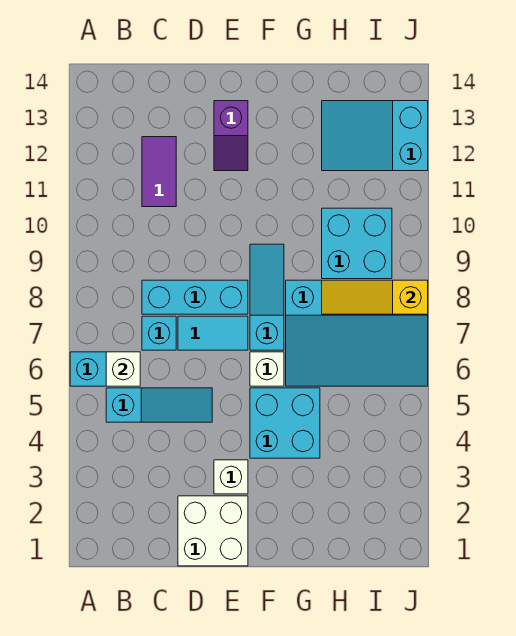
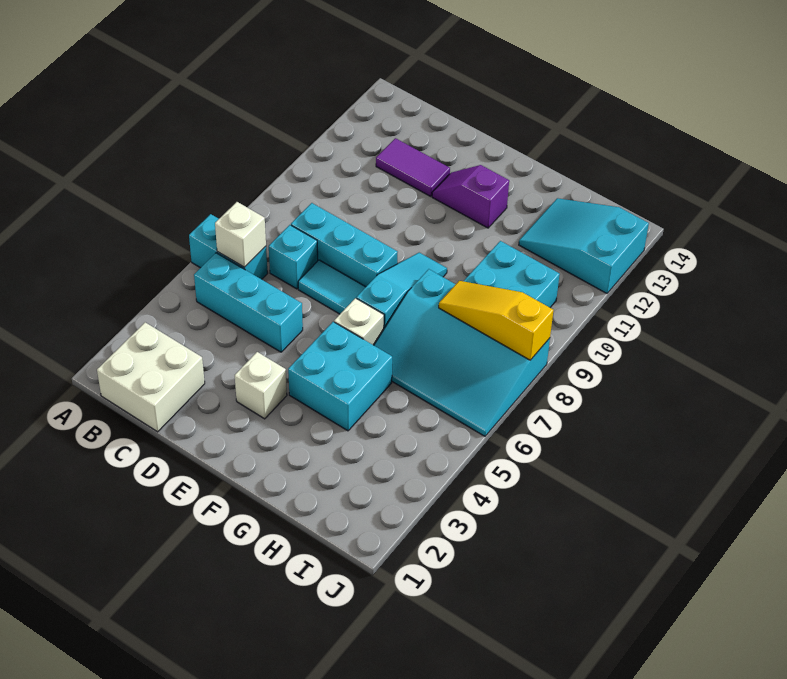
cyan 1x3 slope [106,388,212,422] -> cyan 1x3 brick [194,253,303,352]
purple 1x2 tile [142,137,176,207] -> purple 1x2 tile turned to [376,138,450,196]
white 2x2 brick [178,496,248,566] -> white 2x2 brick moved to [97,322,205,432]
purple 1x2 slope [214,101,248,171] -> purple 1x2 slope turned to [432,165,509,228]

